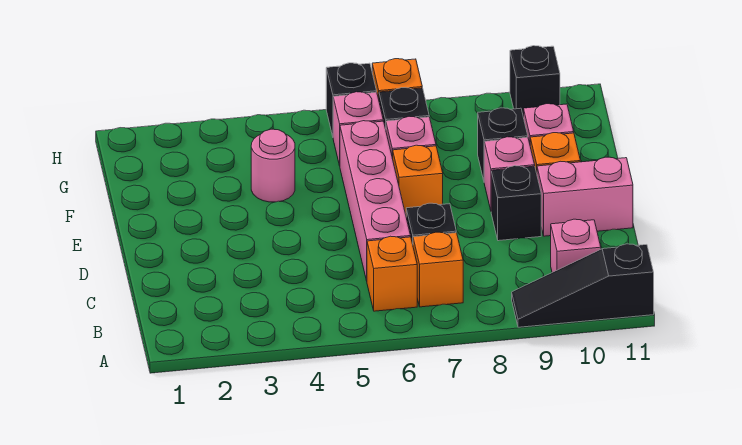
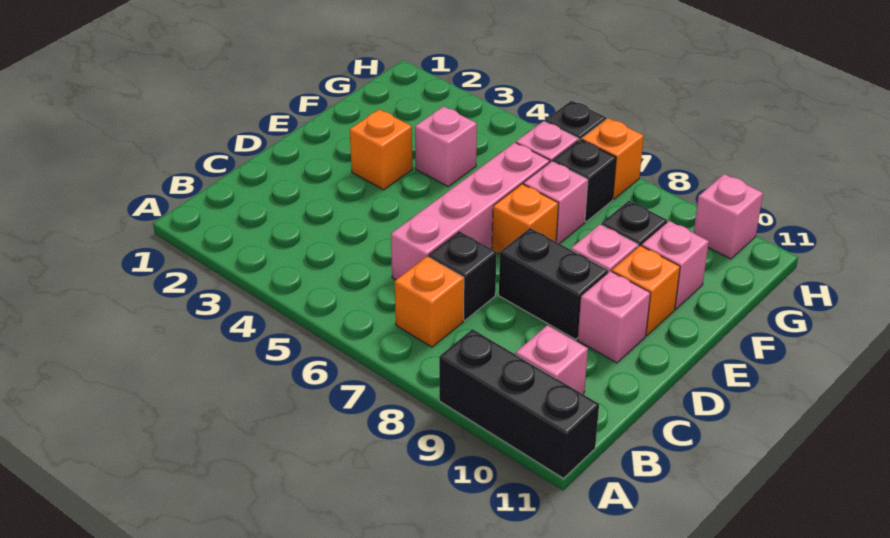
black 1x3 slope [512,244,654,327] -> black 1x3 brick [439,329,599,478]
orange 1x1 brick [367,236,417,311] -> orange 1x1 brick moved to [350,109,413,190]
black 1x1 brick [491,166,541,241] -> black 1x2 brick [499,228,609,339]
pink 1x2 brick [537,157,633,236] -> pink 1x1 brick [578,271,651,363]
pink 1x1 round brick [251,129,295,202] -> pink 1x1 brick [415,106,477,187]
black 1x1 brick [510,46,560,117] -> pink 1x1 brick [694,174,763,259]

